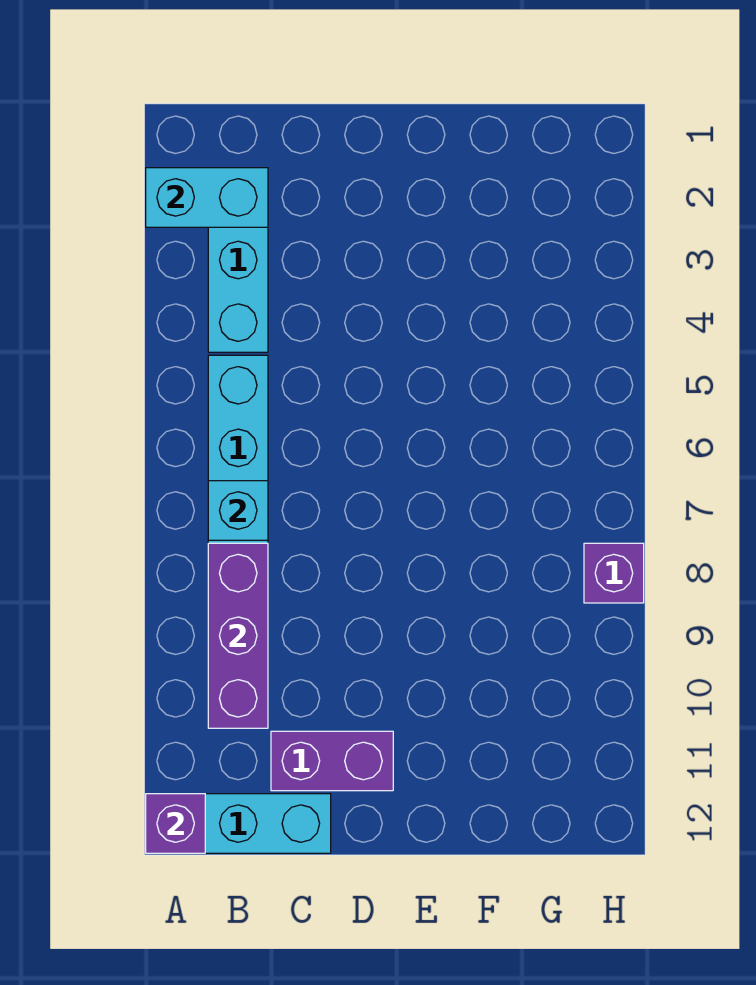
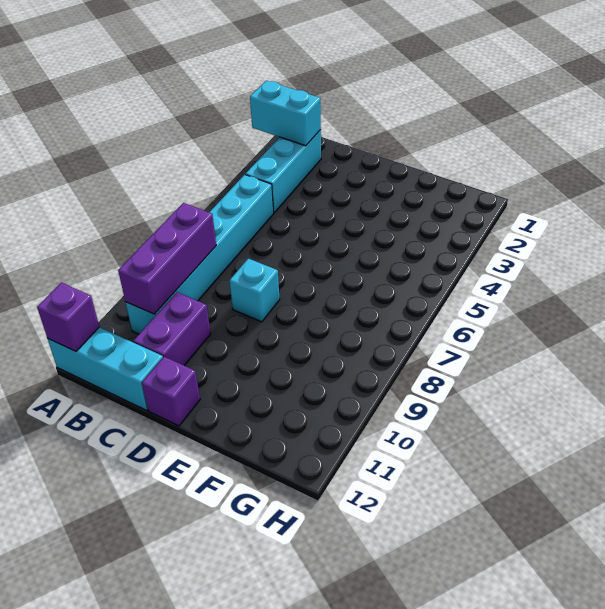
cyan 1x1 brick [208,481,268,540] -> cyan 1x1 brick moved to [230,259,280,322]
purple 1x2 brick [271,731,393,791] -> purple 1x2 brick turned to [133,292,211,366]
purple 1x1 brick [584,543,644,603] -> purple 1x1 brick moved to [142,357,200,426]

